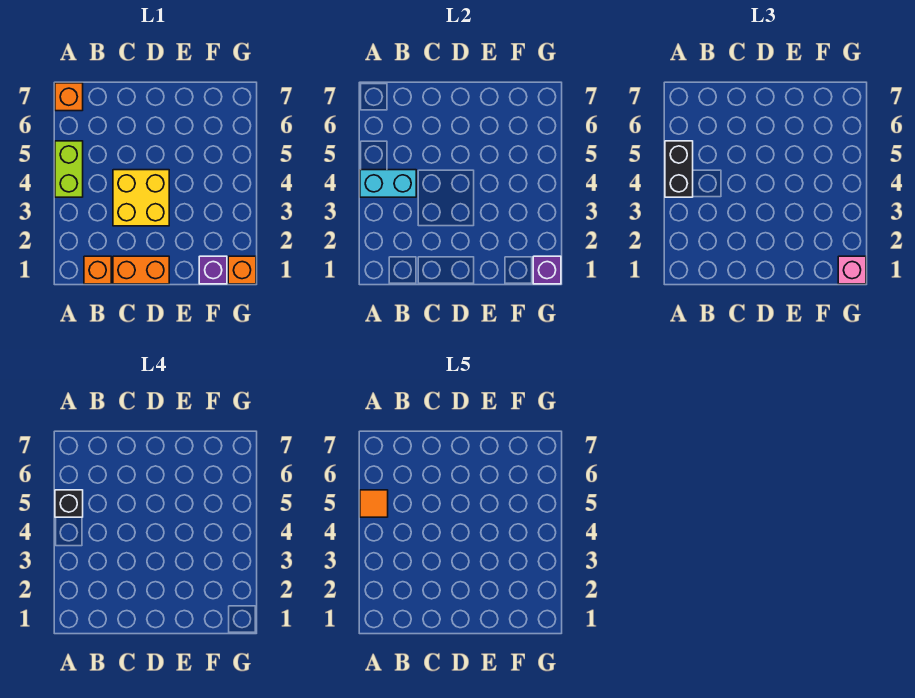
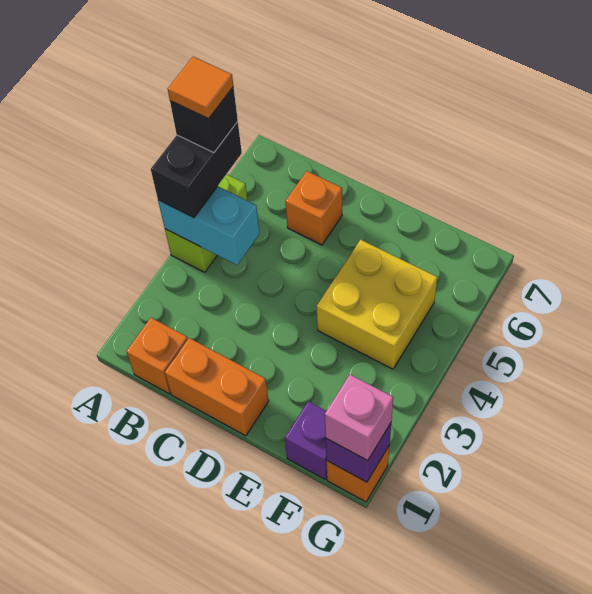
orange 1x1 brick [55,83,83,111] -> orange 1x1 brick moved to [285,171,342,245]
yellow 2x2 brick [113,170,169,226] -> yellow 2x2 brick moved to [317,240,437,369]

